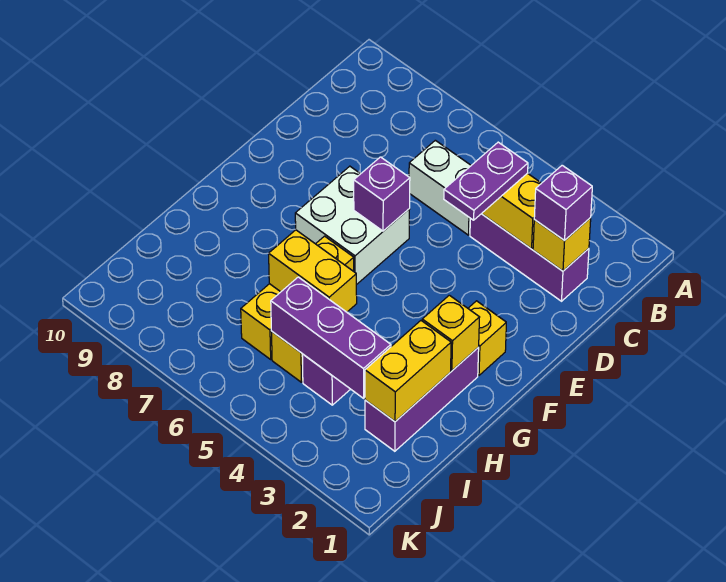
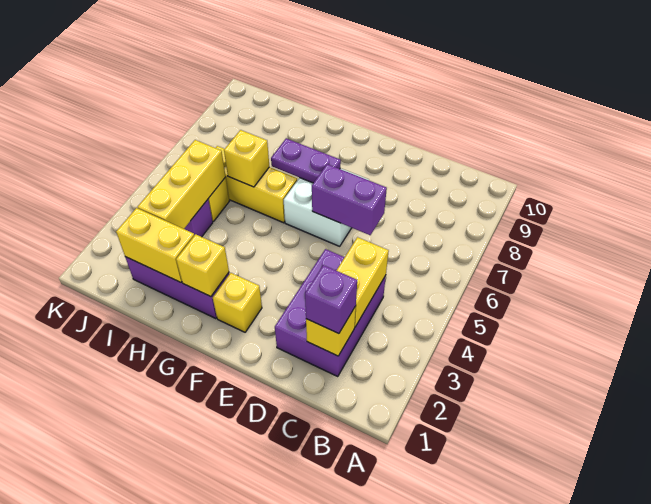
purple 1x3 brick [470,214,589,301] -> purple 2x3 brick [275,249,386,376]
purple 1x2 plate [444,142,528,220] -> purple 1x2 plate moved to [271,138,341,183]
white 1x2 brick [409,140,471,235] -> none
purple 1x1 brick [354,157,410,231] -> purple 1x2 brick [312,164,387,235]
yellow 1x2 brick [269,230,357,312] -> yellow 1x1 brick [224,130,269,187]
purple 1x3 brick [271,277,391,398] -> yellow 1x3 brick [138,140,226,229]

